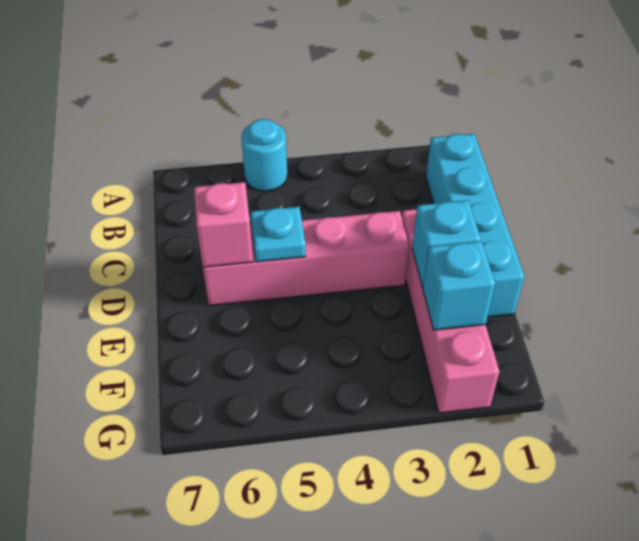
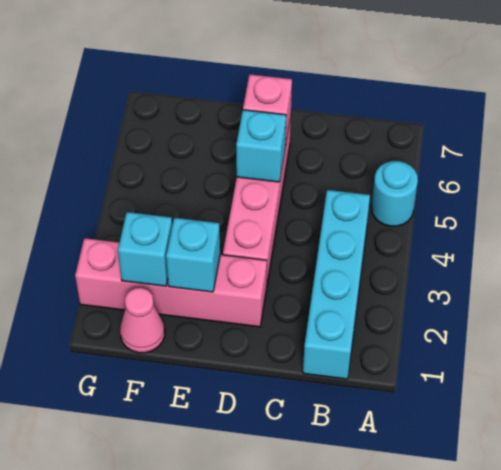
cyan 1x4 brick [426,134,525,317] -> cyan 1x4 brick turned to [303,190,370,379]
cyan 1x1 plate [250,207,306,262] -> cyan 1x1 brick [236,110,286,182]
none -> pink 1x1 cone [120,288,165,353]

